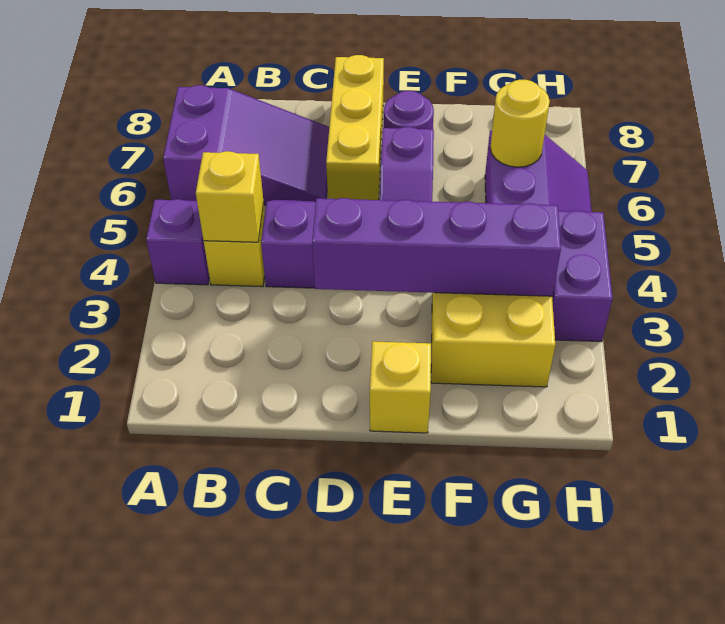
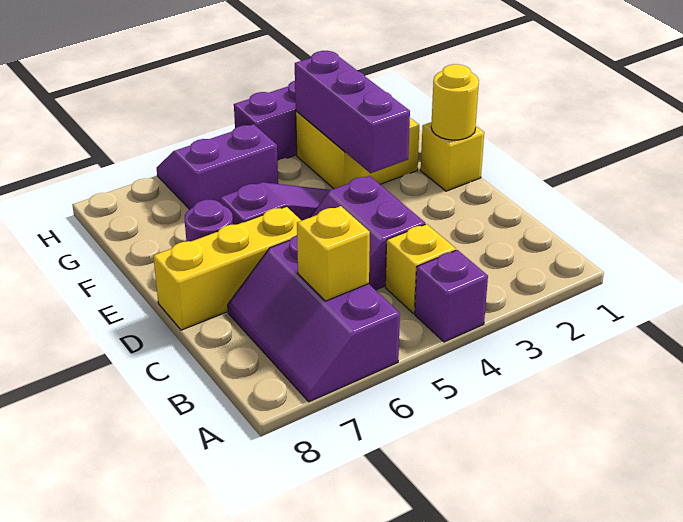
purple 2x3 slope [163,85,329,205] -> purple 2x3 slope turned to [228,235,400,402]
yellow 1x1 brick [196,151,264,242] -> yellow 1x1 brick moved to [297,206,370,301]
purple 1x4 brick [312,198,561,296] -> purple 1x3 brick [295,51,410,173]
yellow 1x1 round brick [490,80,550,167] -> yellow 1x1 round brick moved to [431,64,479,140]

